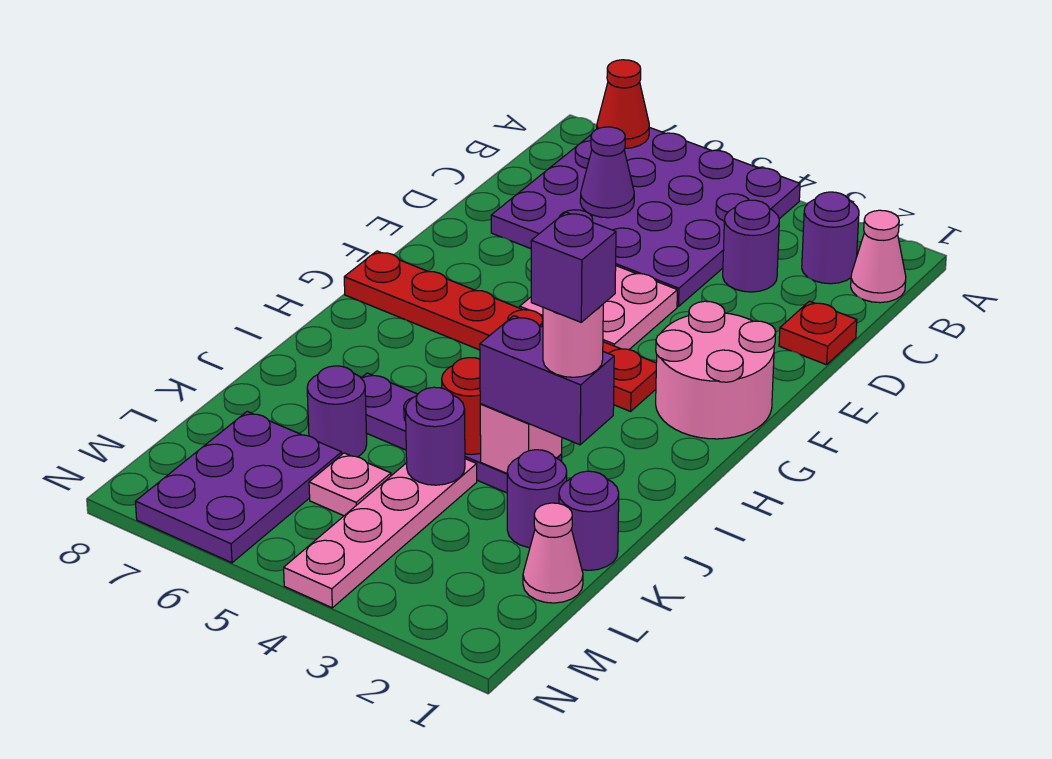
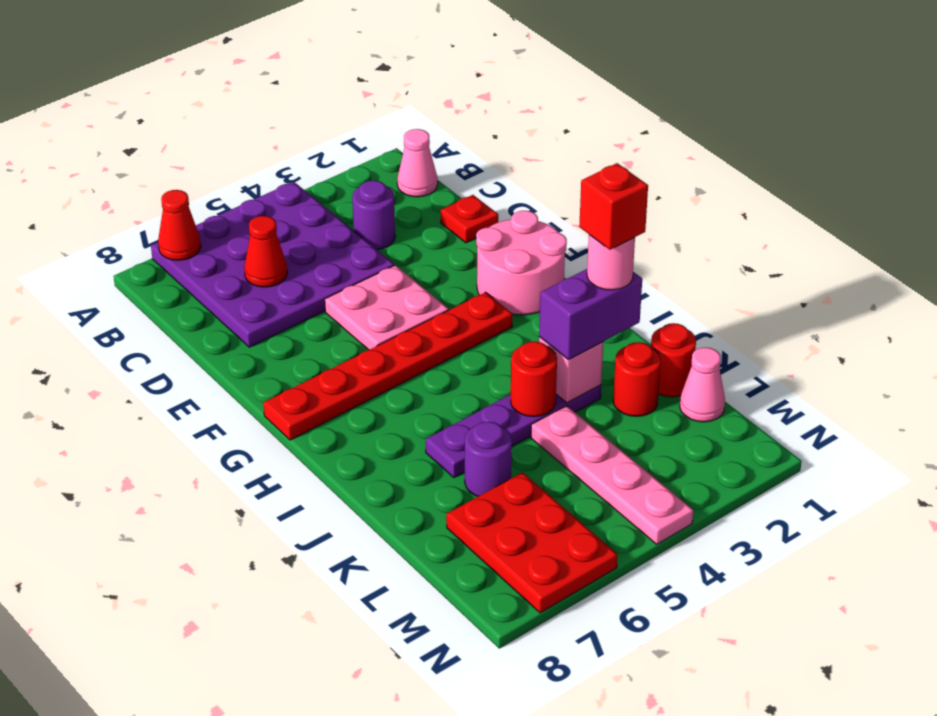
purple 1x1 round brick [802,192,859,284] -> none
purple 1x1 cone [580,127,634,218] -> red 1x1 cone [244,216,287,287]
purple 1x1 brick [531,212,616,322] -> red 1x1 brick [579,163,648,250]
purple 1x1 round brick [559,471,619,570] -> red 1x1 round brick [651,323,696,397]
purple 1x1 round brick [507,450,567,548] -> red 1x1 round brick [613,342,661,416]
purple 1x1 round brick [406,387,465,485] -> none
pink 1x1 plate [309,453,391,516] -> none
purple 2x3 plate [135,411,342,563] -> red 2x3 plate [446,472,618,613]

